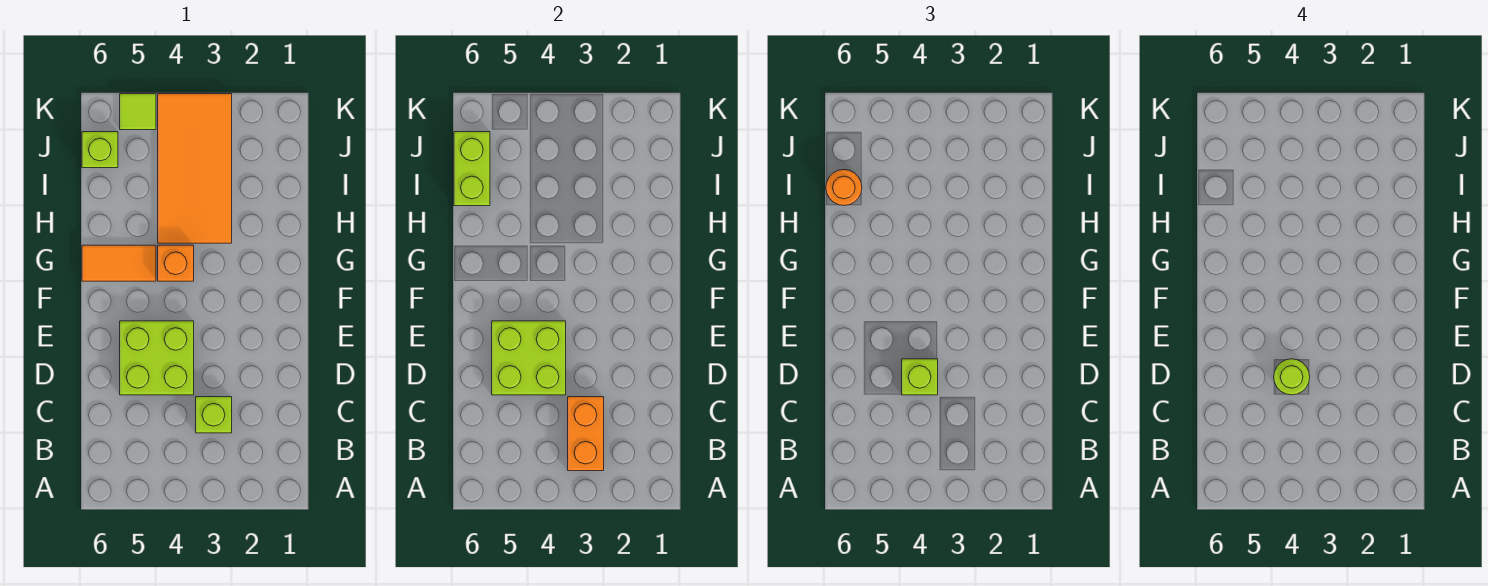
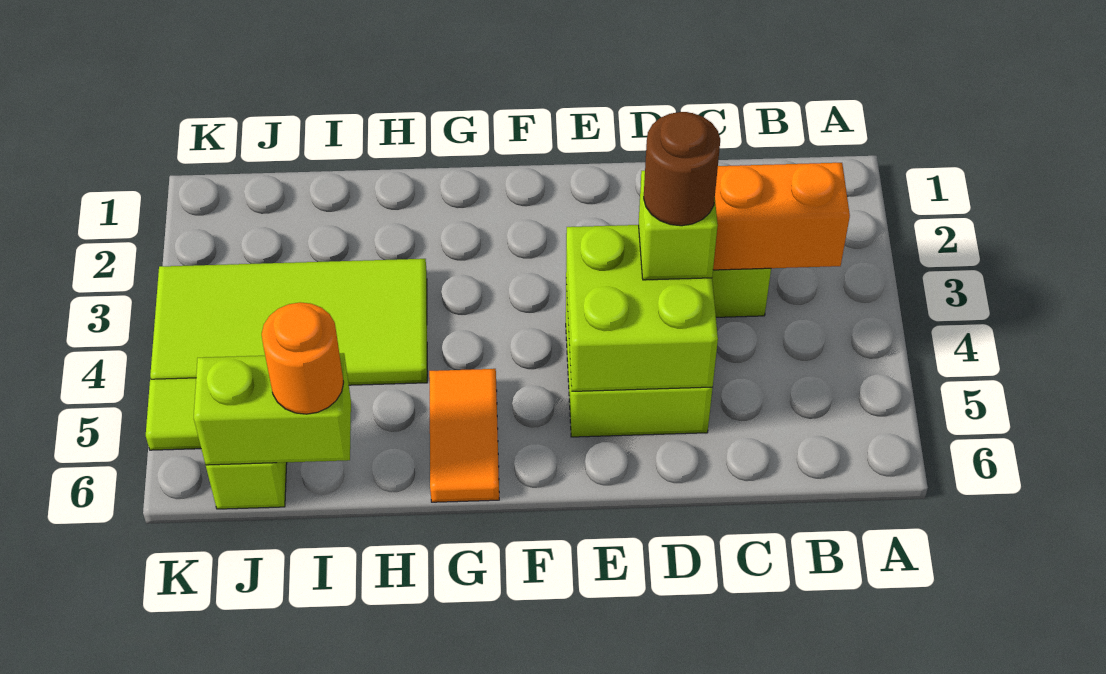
lime 1x1 round brick [1274,359,1310,395] -> brown 1x1 round brick [644,112,720,226]
orange 1x1 brick [158,245,194,281] -> none
orange 2x4 tile [158,94,232,243] -> lime 2x4 tile [150,259,427,385]

